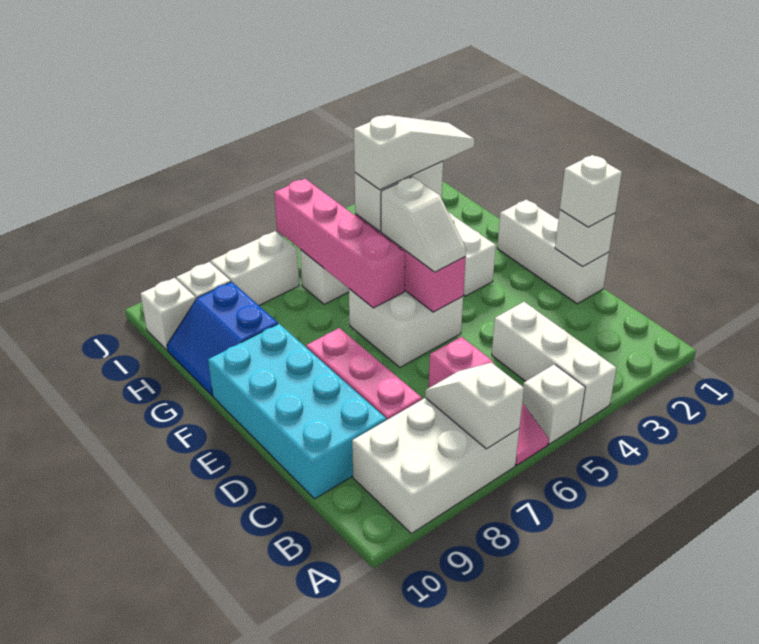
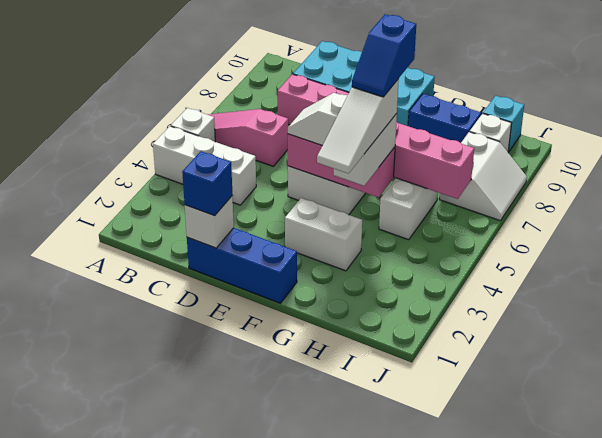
white 2x3 brick [352,398,519,534] -> none
white 1x2 slope [425,363,524,449] -> none
white 1x3 brick [497,199,609,304] -> blue 1x3 brick [187,228,297,303]
white 1x1 brick [560,155,622,227] -> blue 1x1 brick [182,151,232,216]
none -> blue 1x2 slope [352,14,416,97]
white 1x1 brick [141,278,196,350] -> cyan 1x1 brick [483,96,524,152]

